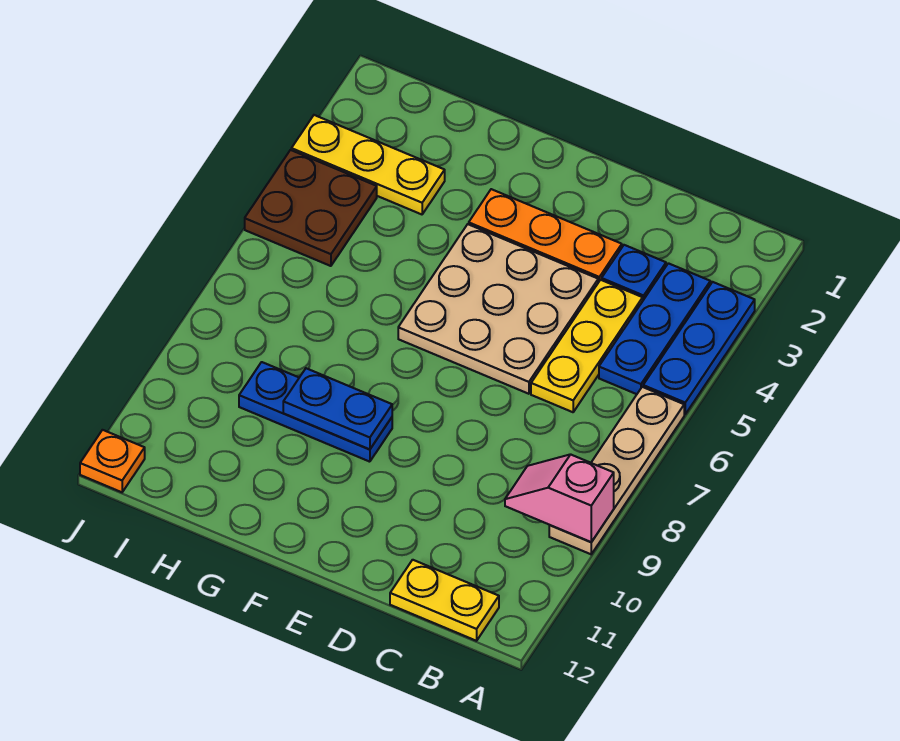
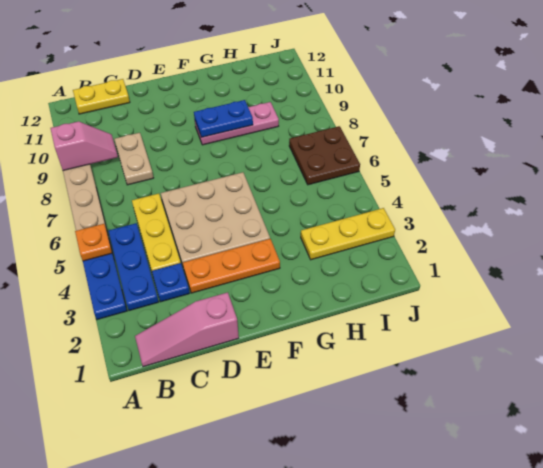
none -> pink 1x3 slope [135,292,239,367]
none -> tan 1x2 plate [114,133,153,185]
blue 1x3 plate [239,362,392,462] -> pink 1x3 plate [195,102,279,145]
brown 2x2 plate [245,150,377,266] -> brown 2x2 plate moved to [289,126,360,185]
orange 1x1 plate [80,430,145,492] -> orange 1x1 plate moved to [75,224,112,261]

